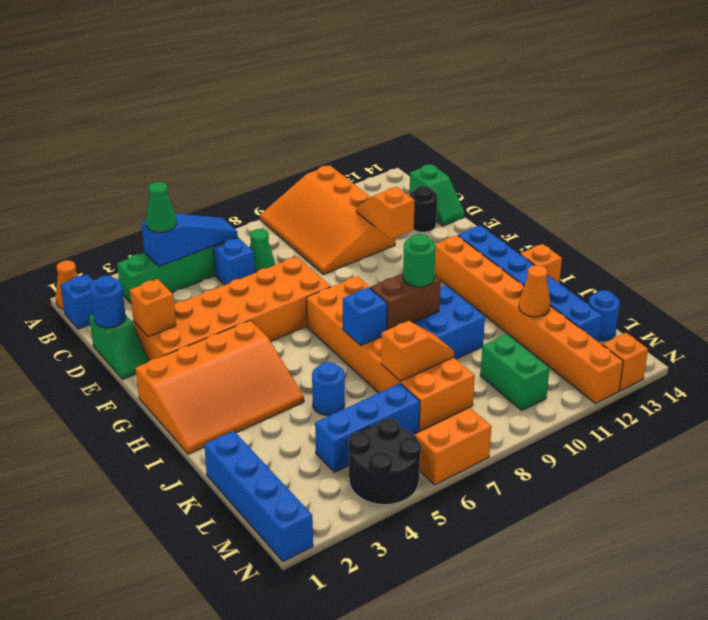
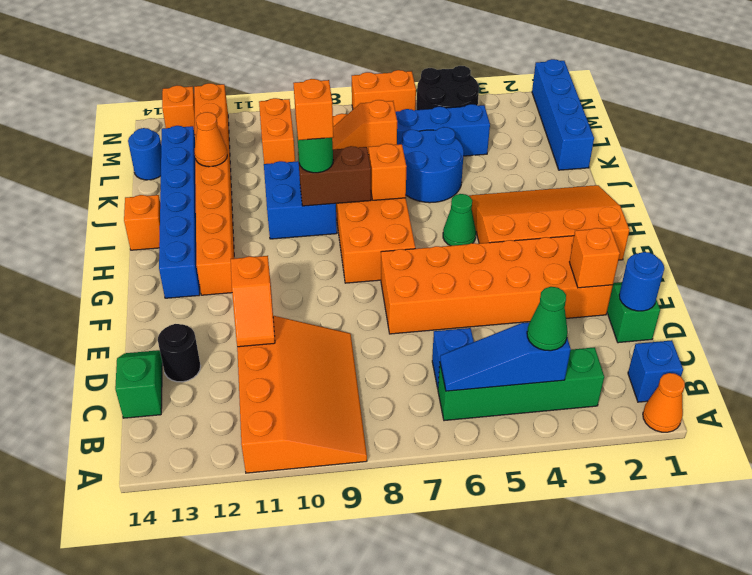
green 1x1 cone [250,229,275,273] -> green 1x1 cone moved to [443,194,476,246]
blue 1x1 brick [343,288,387,346] -> orange 1x1 brick [368,144,407,200]
none -> orange 1x1 brick [293,79,334,140]
blue 1x1 round brick [312,362,345,416] -> blue 2x2 round brick [400,127,464,203]
green 1x2 brick [480,334,550,411] -> orange 1x2 brick [259,98,295,164]

